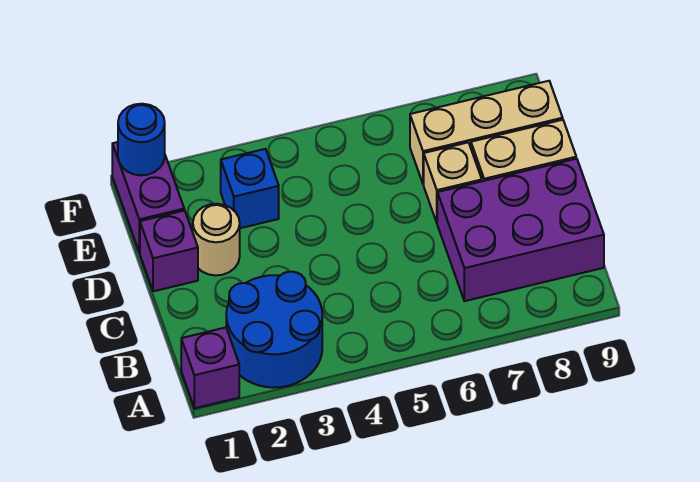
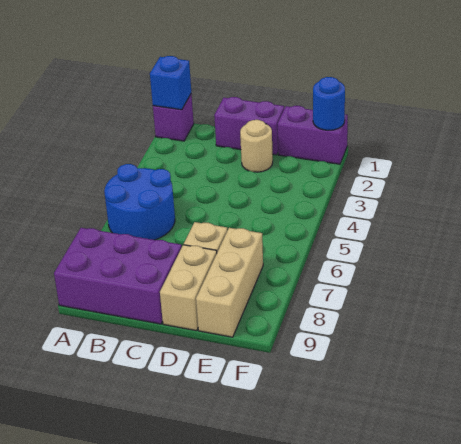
blue 2x2 round brick [226,272,322,388] -> blue 2x2 round brick moved to [104,164,175,240]
purple 2x3 brick [437,159,604,301] -> purple 2x3 brick turned to [54,228,182,324]
purple 1x1 brick [140,210,198,291] -> purple 1x2 brick [214,97,284,155]
blue 1x1 brick [221,149,279,228] -> blue 1x1 brick moved to [150,56,191,110]

